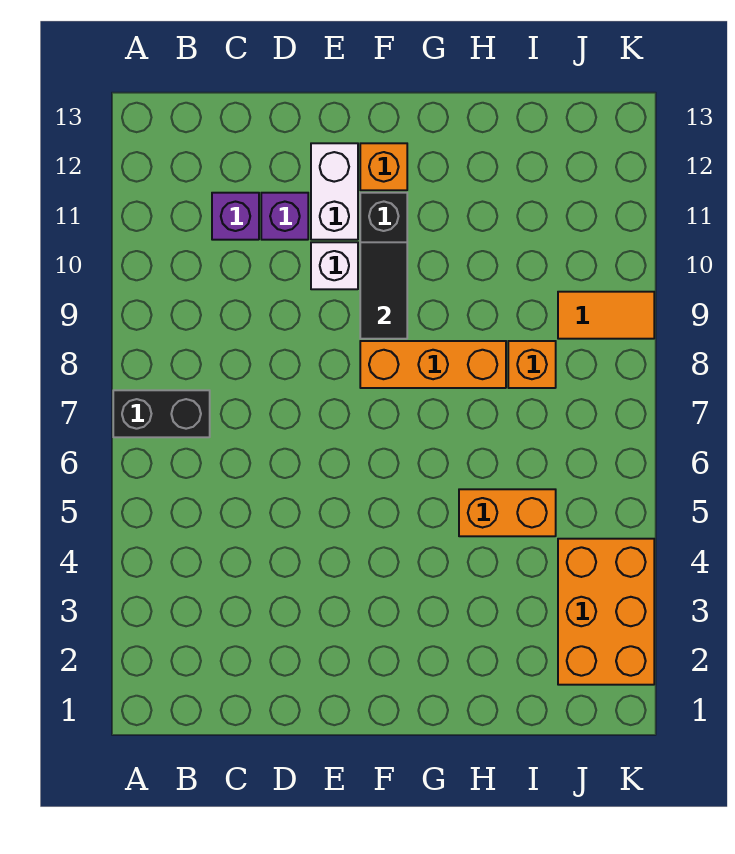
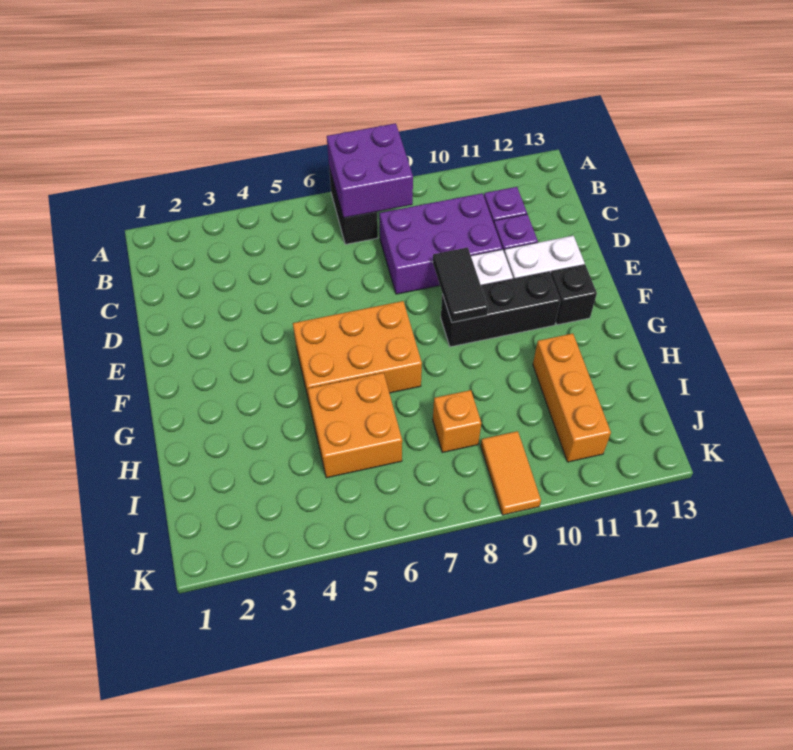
none -> purple 2x2 brick [327,123,413,218]
none -> purple 2x3 brick [379,193,502,294]
orange 1x3 brick [360,341,506,388] -> orange 1x3 brick moved to [533,334,611,462]
black 1x2 tile [360,242,407,339] -> black 1x2 tile turned to [433,247,488,322]
orange 1x1 brick [360,143,407,190] -> black 1x1 brick [551,265,597,325]
orange 1x2 brick [459,489,556,536] -> orange 2x2 brick [308,373,402,478]
orange 2x3 brick [558,539,654,685] -> orange 2x3 brick moved to [293,301,422,405]

